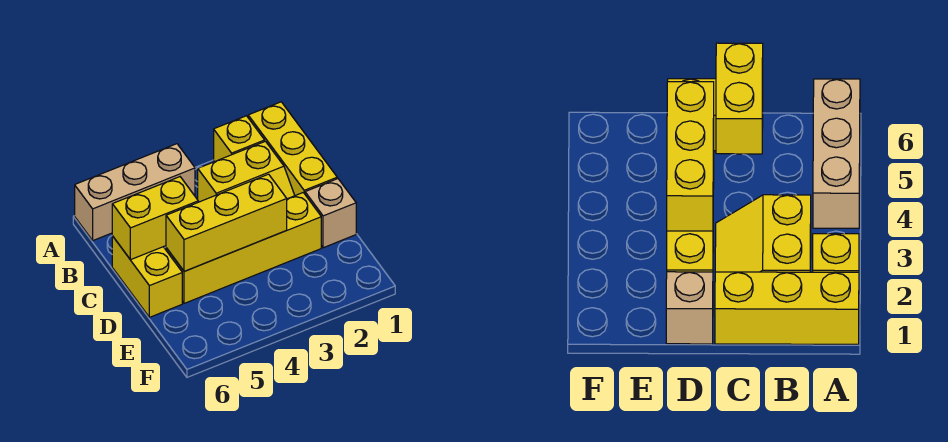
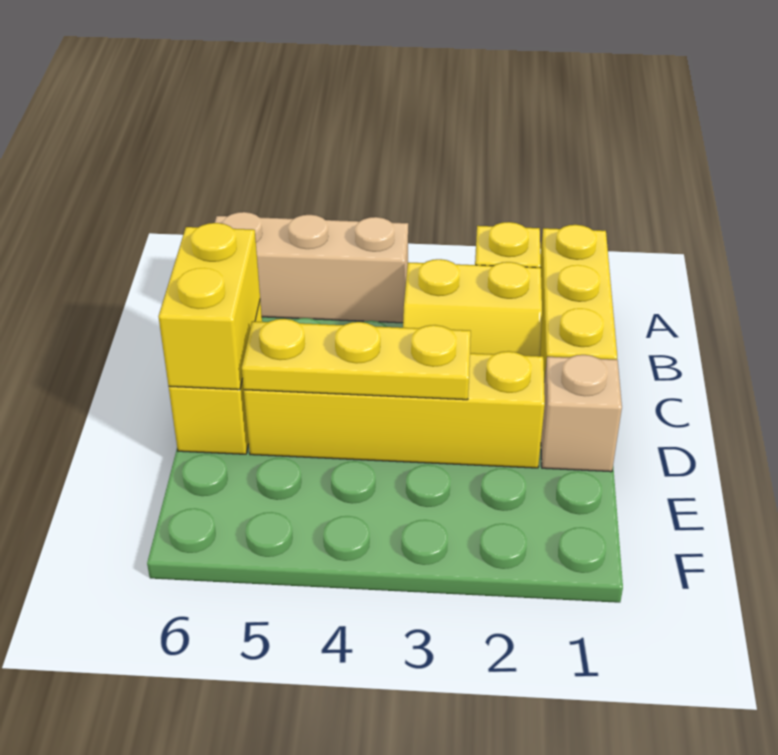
yellow 1x2 brick [112,177,198,260] -> yellow 1x2 brick turned to [158,223,260,390]
yellow 1x3 brick [166,174,287,271] -> yellow 1x3 plate [242,319,471,400]

